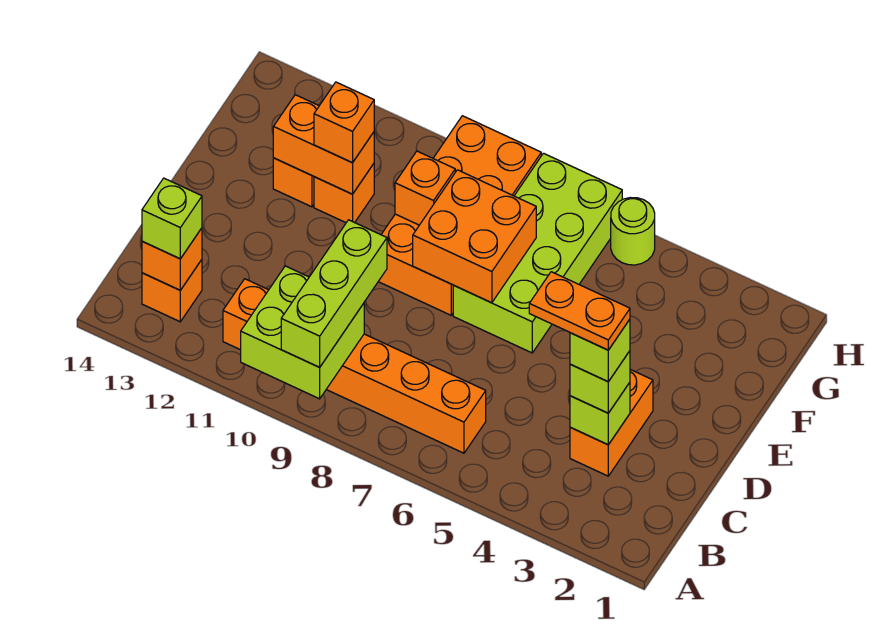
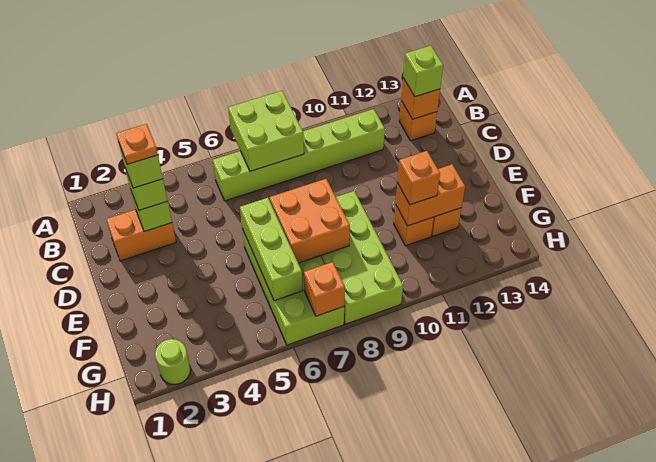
lime 2x2 brick [241,266,364,399] -> lime 2x2 brick moved to [228,91,304,171]
lime 1x3 brick [281,220,387,367] -> lime 1x3 brick moved to [240,198,303,301]
orange 1x6 brick [223,279,486,453] -> lime 1x6 brick [213,109,385,201]
orange 1x2 brick [570,370,653,476] -> orange 1x2 brick turned to [106,209,176,261]
orange 1x2 plate [529,272,630,350] -> orange 1x1 plate [116,124,158,164]
orange 2x4 brick [378,116,541,315] -> lime 2x4 brick [321,191,403,324]
orange 1x1 brick [395,151,455,225] -> orange 1x1 brick moved to [304,262,345,316]
lime 1x1 round brick [611,198,655,265] -> lime 1x1 round brick moved to [155,339,191,384]

